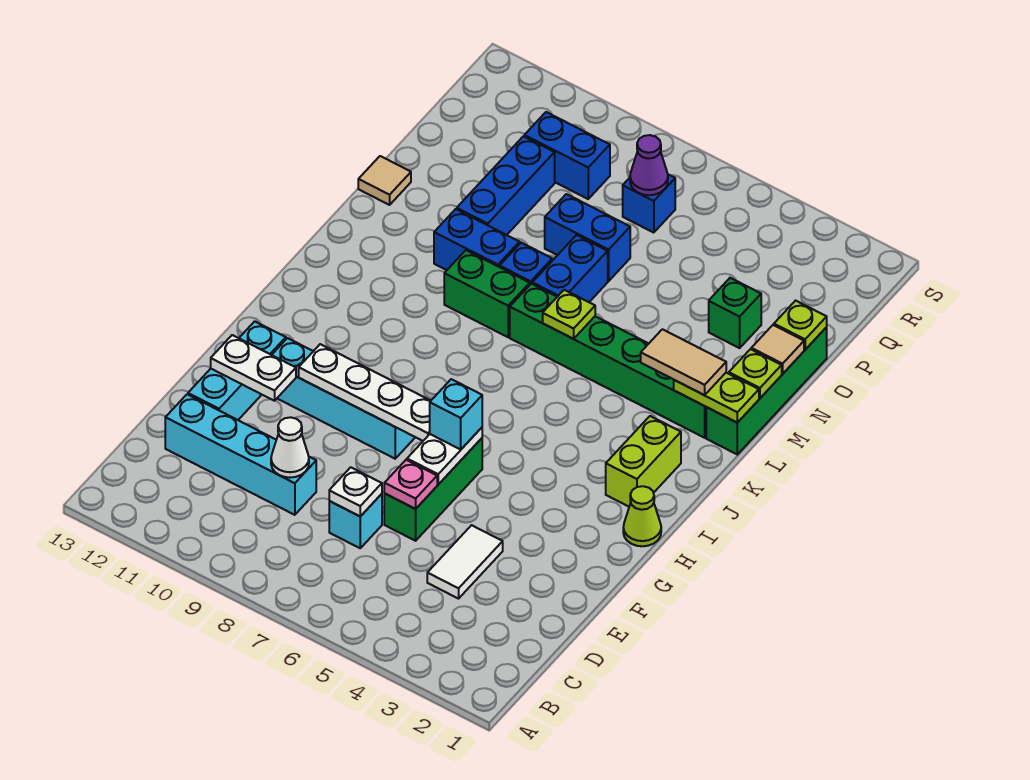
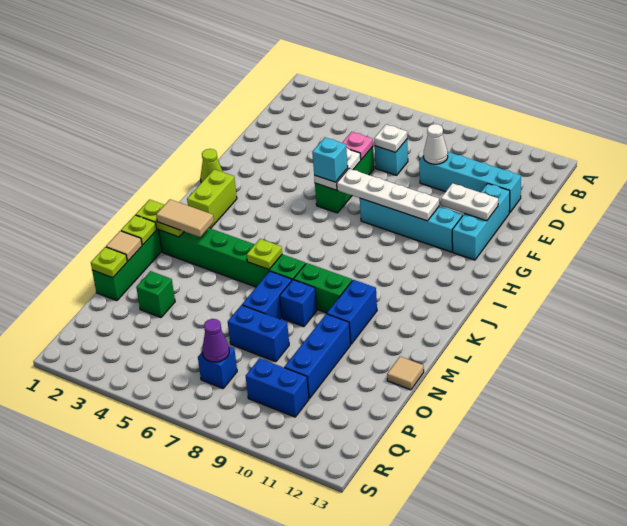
white 1x2 tile [427,525,503,599] -> none
blue 1x2 brick [434,209,520,270] -> blue 1x2 brick turned to [327,280,377,344]

